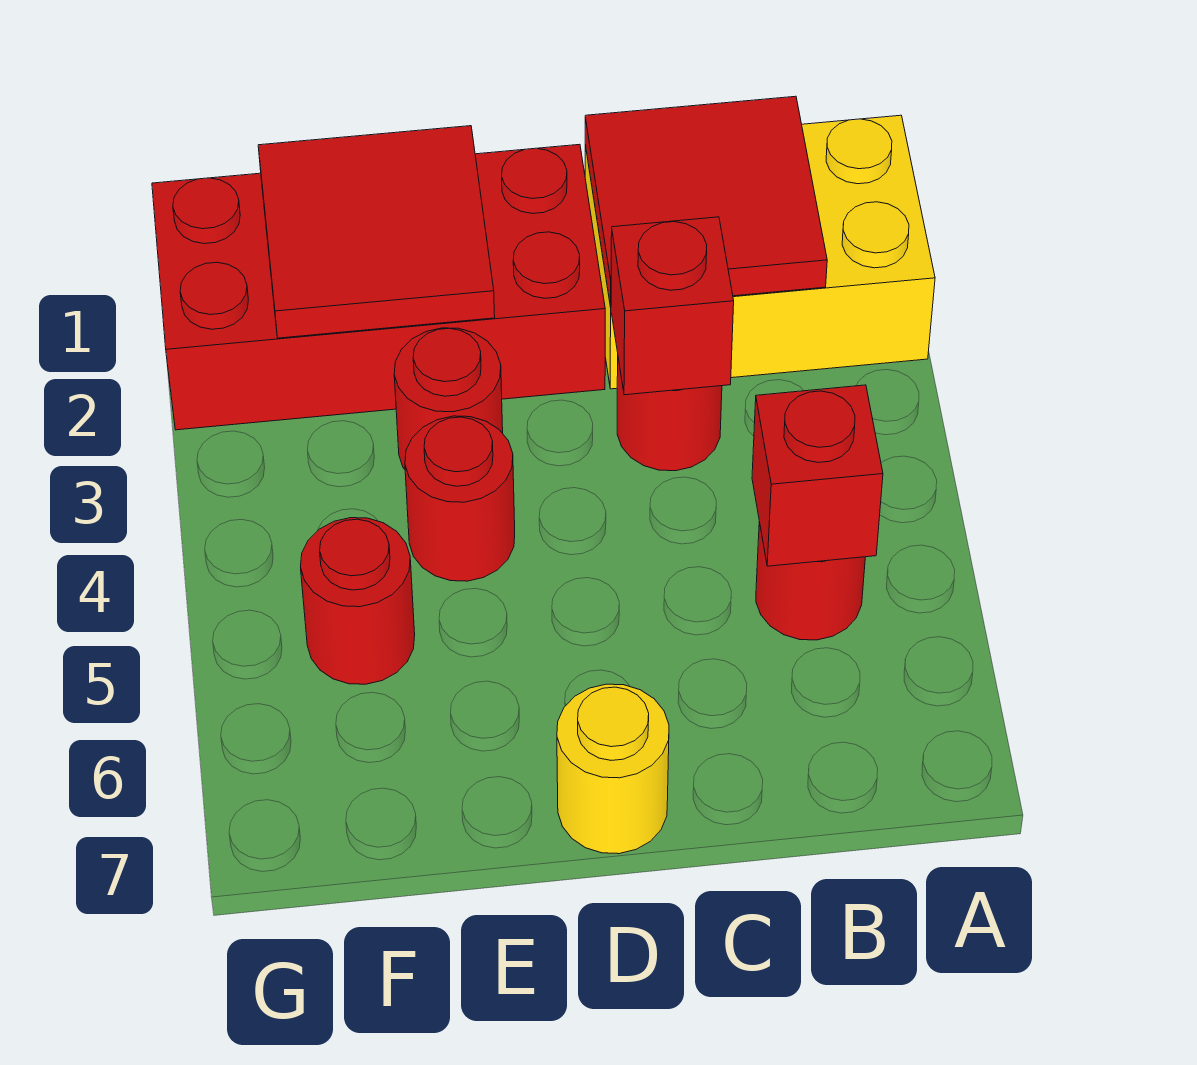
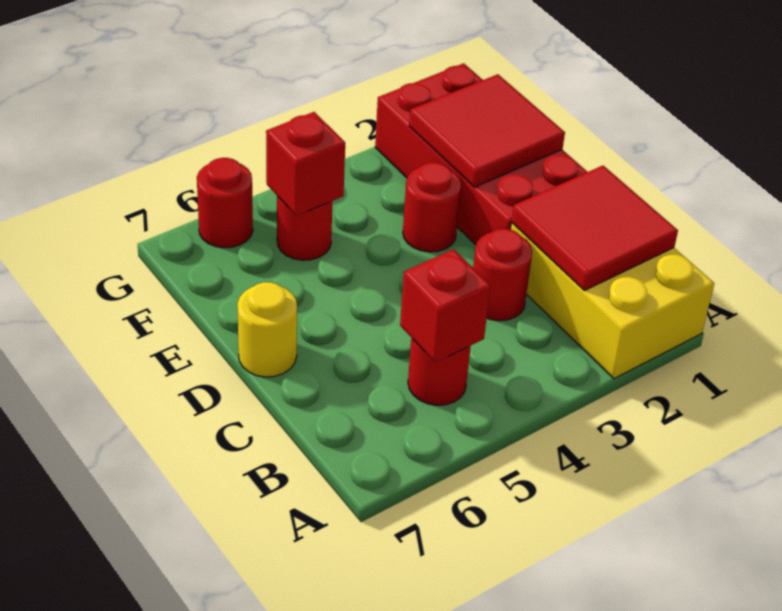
red 1x1 brick [611,217,734,395] -> red 1x1 brick moved to [266,112,345,216]
red 1x1 round brick [405,416,515,581] -> red 1x1 round brick moved to [197,158,253,248]

